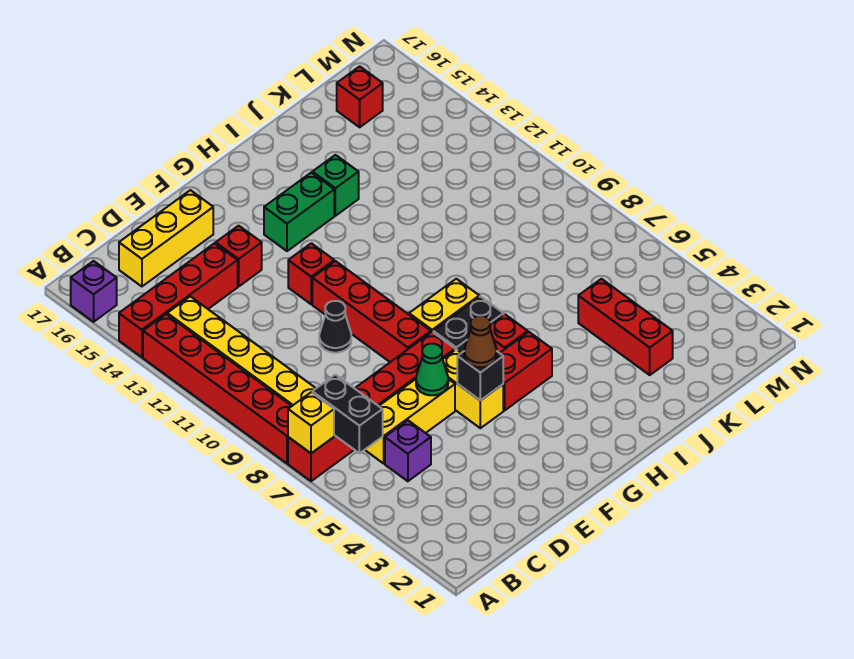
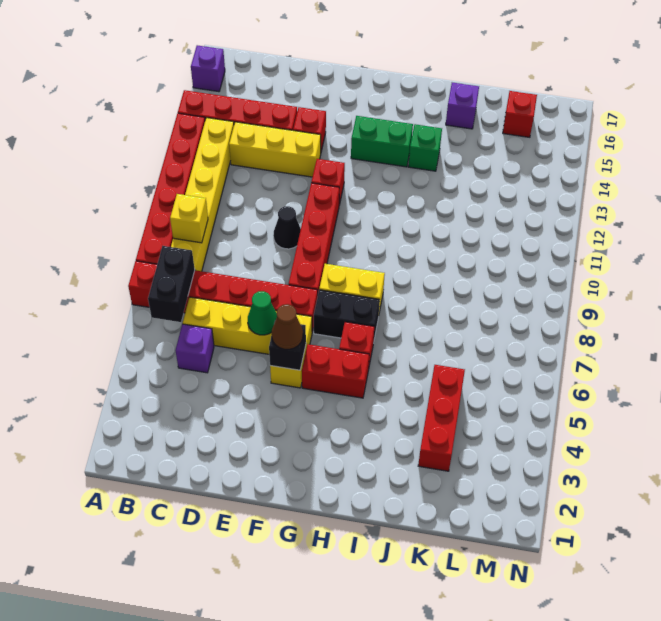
yellow 1x1 brick [288,392,334,453] -> yellow 1x1 brick moved to [170,194,208,243]
yellow 1x3 brick [119,190,213,286] -> yellow 1x3 brick moved to [229,122,321,177]
none -> purple 1x1 brick [446,83,479,129]

